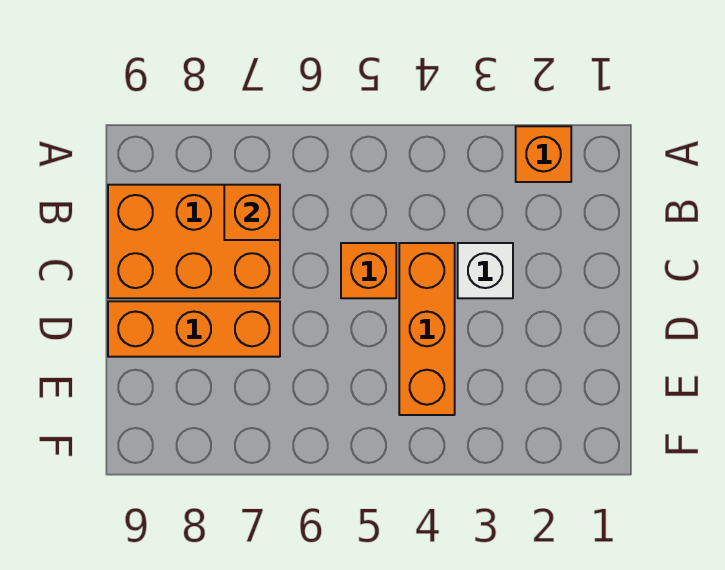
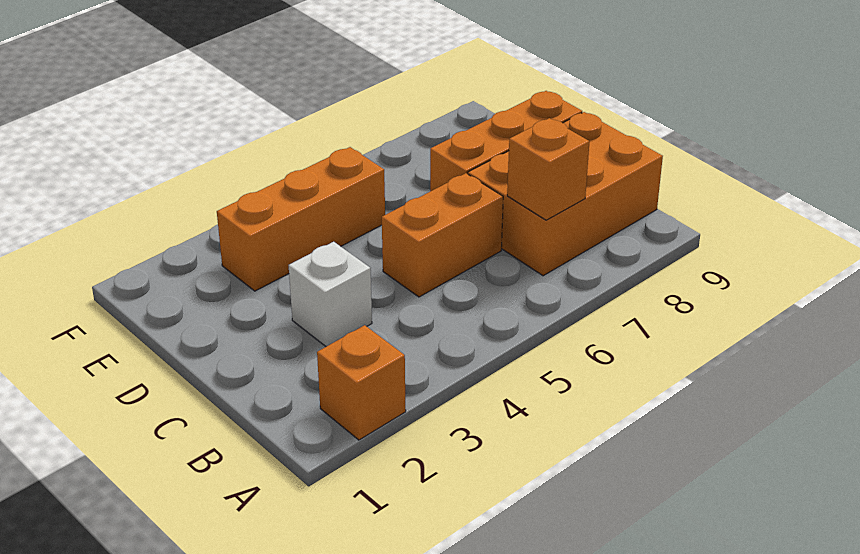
orange 1x3 brick [399,243,455,415] -> orange 1x3 brick turned to [217,147,385,291]
orange 1x1 brick [341,243,396,298] -> orange 1x2 brick [382,173,503,297]

